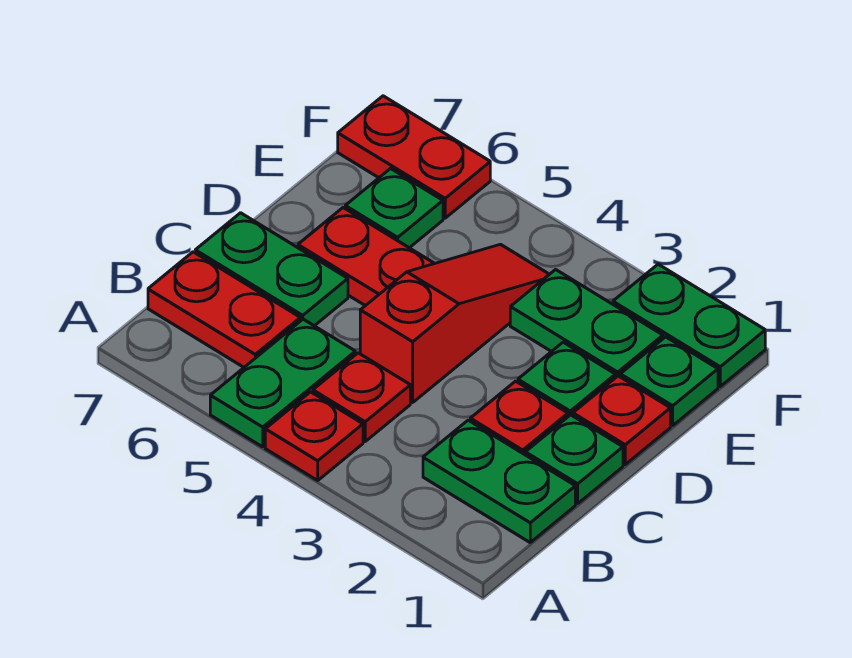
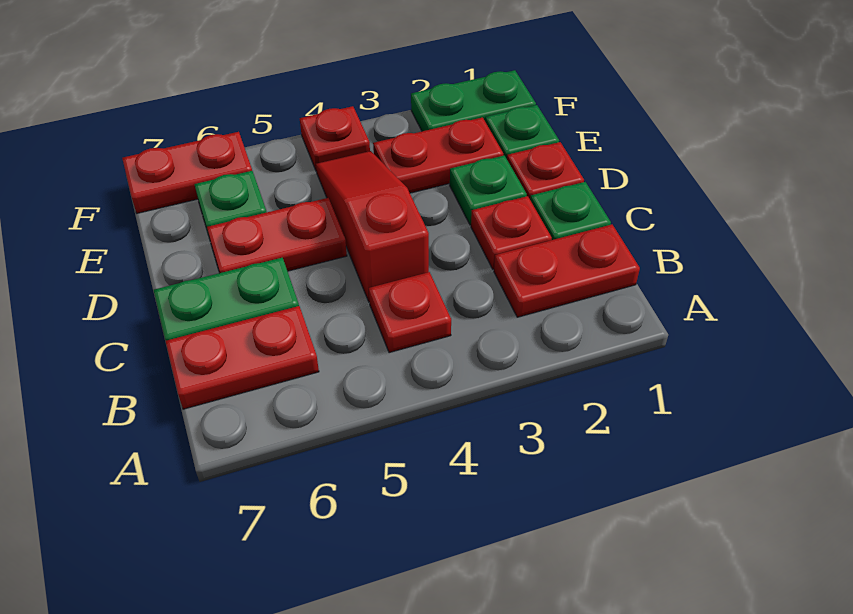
red 1x1 plate [265,392,363,480] -> red 1x1 plate moved to [300,106,370,171]
green 1x2 plate [210,319,355,447] -> none
green 1x2 plate [423,420,575,542] -> red 1x2 plate [494,225,640,317]
green 1x2 plate [510,270,663,378] -> red 1x2 plate [373,118,503,193]

